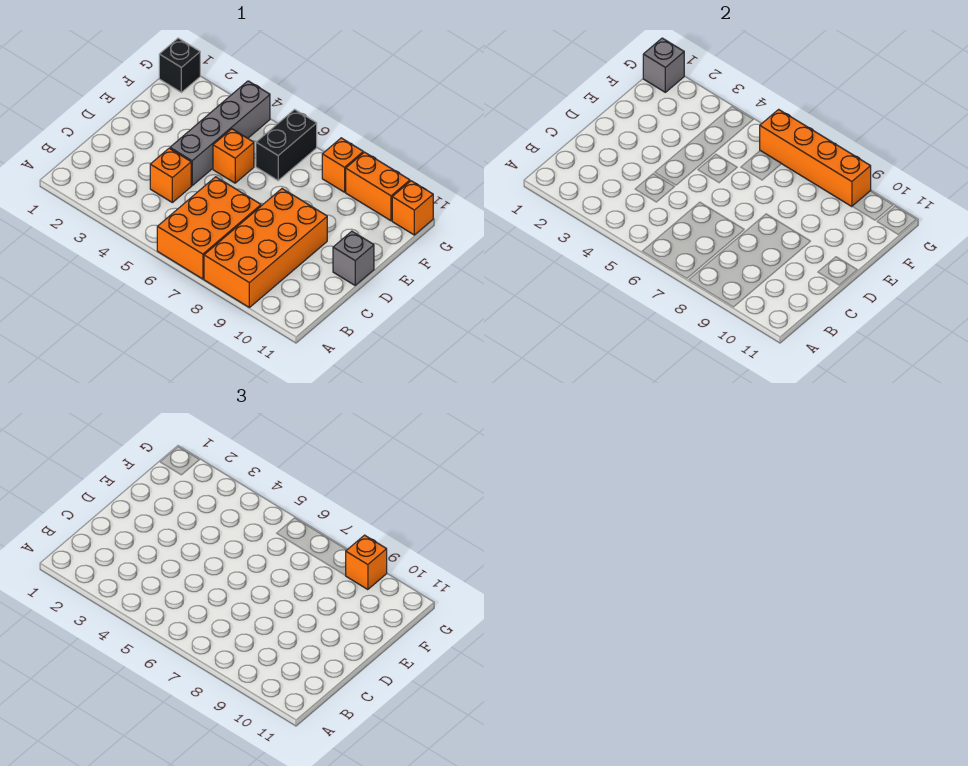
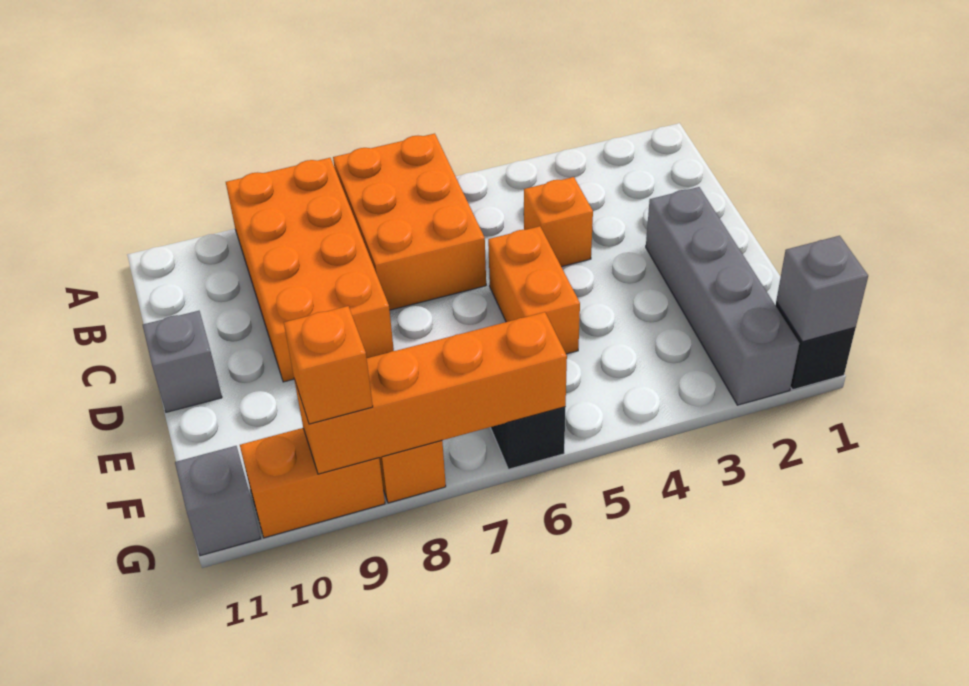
grey 1x4 brick [170,81,270,186] -> grey 1x4 brick moved to [646,187,799,405]
orange 1x1 brick [213,129,254,183] -> orange 1x2 brick [488,226,580,354]
orange 1x1 brick [392,181,433,235] -> grey 1x1 brick [175,446,261,556]

